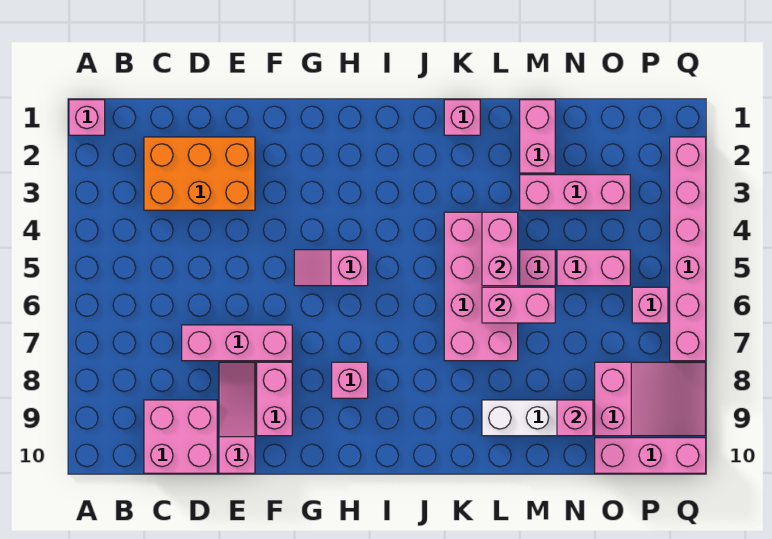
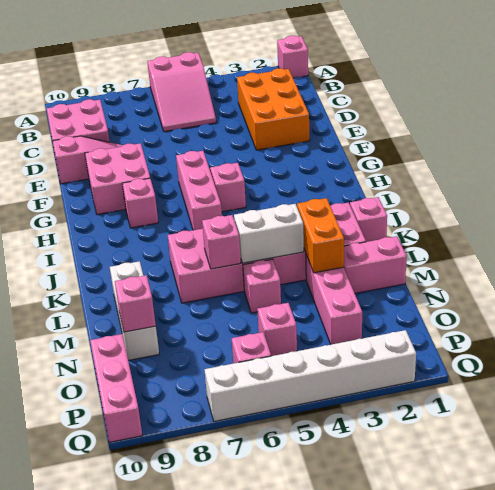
pink 1x3 brick [182,325,292,361] -> pink 1x3 brick moved to [176,151,222,230]
pink 1x2 brick [257,362,292,436] -> pink 2x2 brick [85,143,150,214]
pink 2x4 brick [444,212,518,361] -> pink 2x6 brick [168,203,366,303]
none -> orange 1x2 brick [297,198,344,273]
pink 1x2 brick [482,212,518,286] -> white 1x2 brick [234,204,304,263]
pink 1x2 brick [482,287,555,323] -> pink 1x1 brick [202,215,241,269]
pink 1x2 brick [557,250,630,286] -> pink 1x1 brick [257,303,297,356]
pink 2x3 slope [595,362,706,436] -> pink 2x3 slope moved to [147,52,216,132]
pink 1x6 brick [670,137,706,361] -> white 1x6 brick [204,330,416,421]

